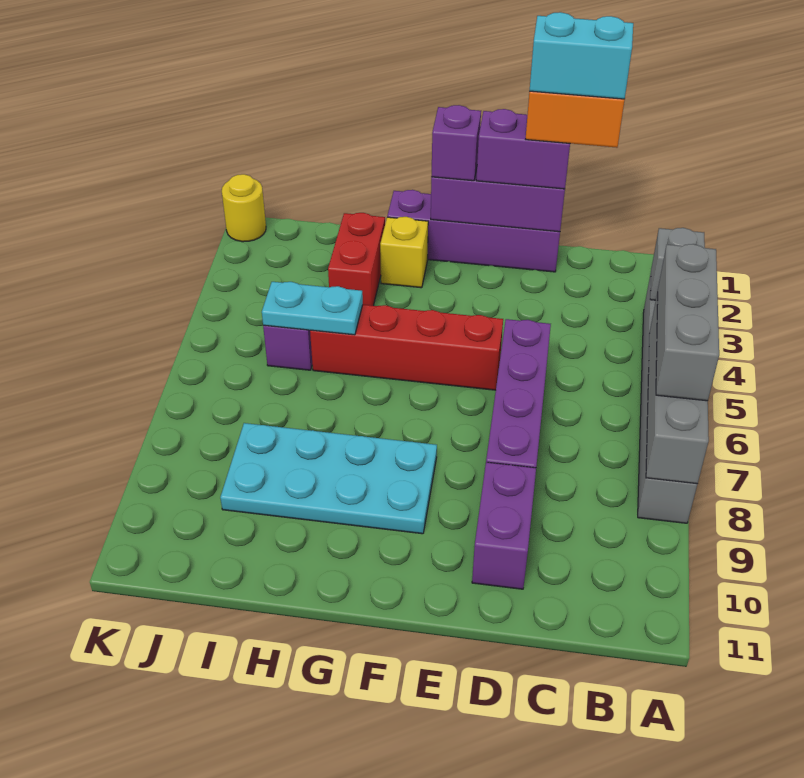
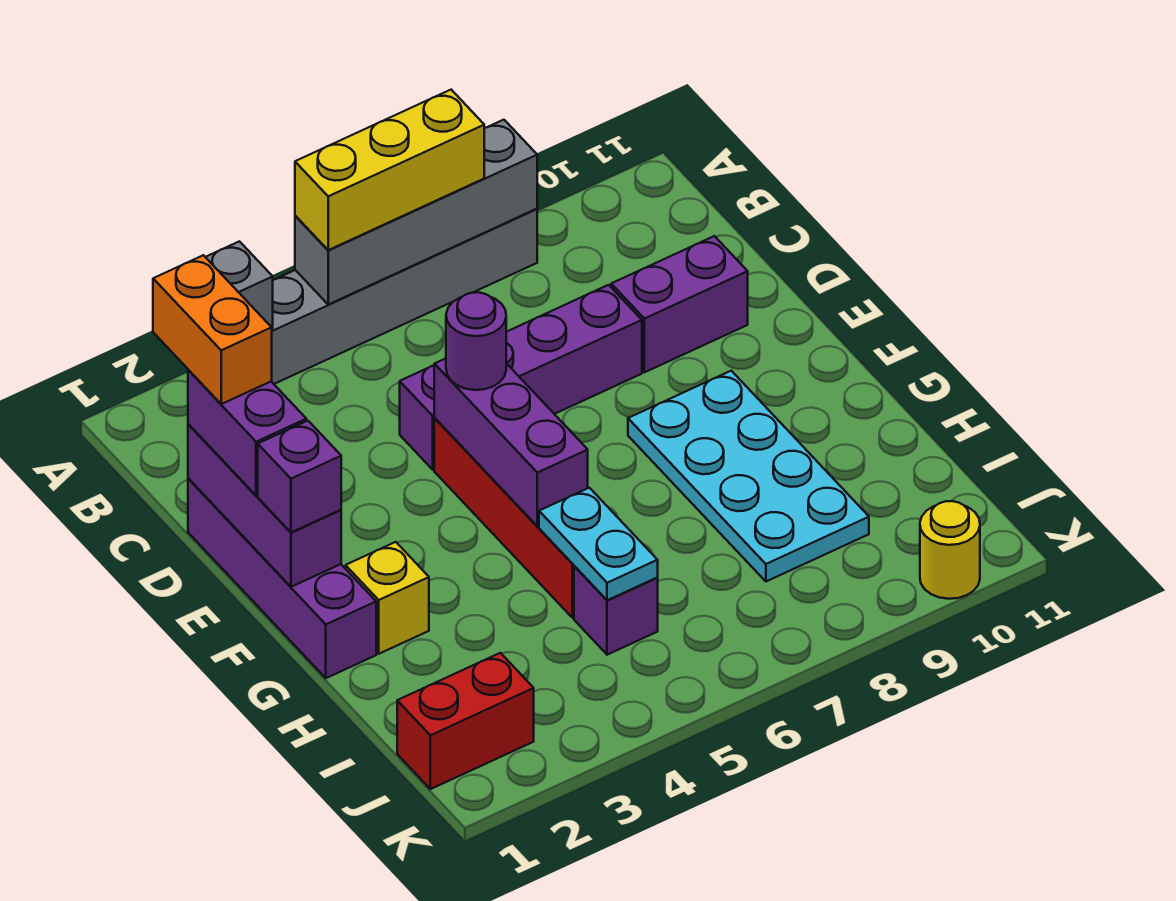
grey 1x3 brick [656,244,719,401] -> yellow 1x3 brick [295,90,484,250]
cyan 1x2 brick [530,12,633,99] -> none
none -> purple 1x3 brick [434,359,588,526]
none -> purple 1x1 round brick [446,292,506,390]
red 1x2 brick [328,213,385,306] -> red 1x2 brick moved to [397,653,534,789]
yellow 1x1 round brick [222,174,266,242] -> yellow 1x1 round brick moved to [920,501,980,599]

